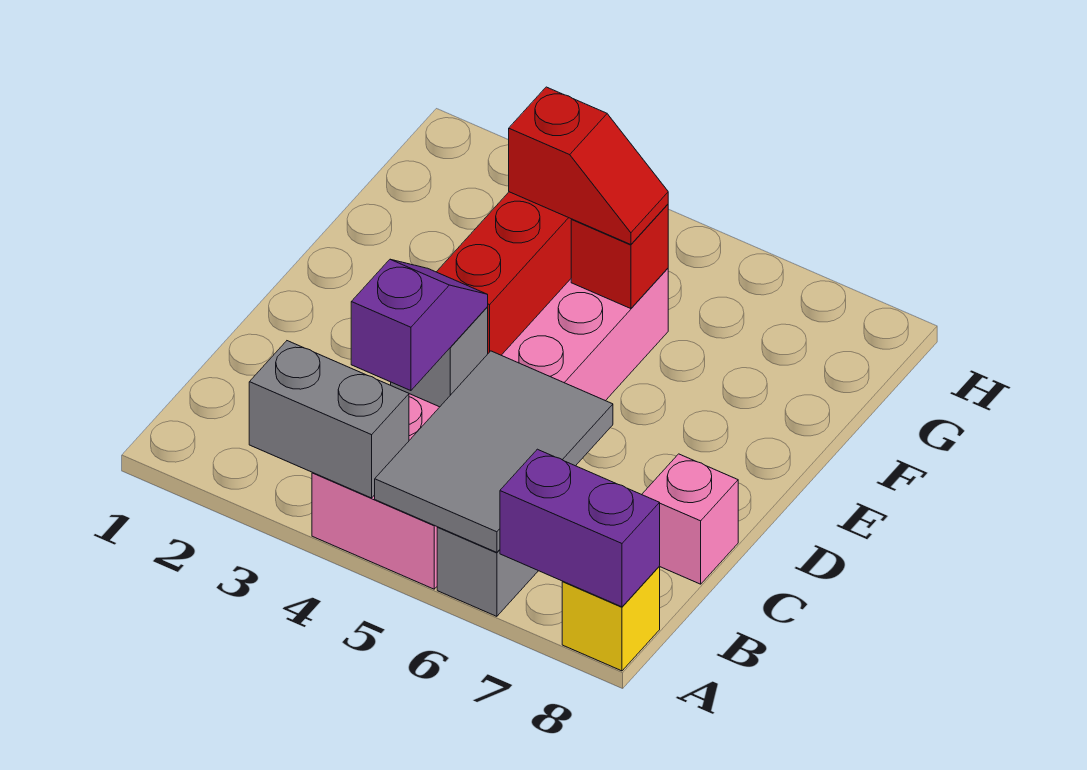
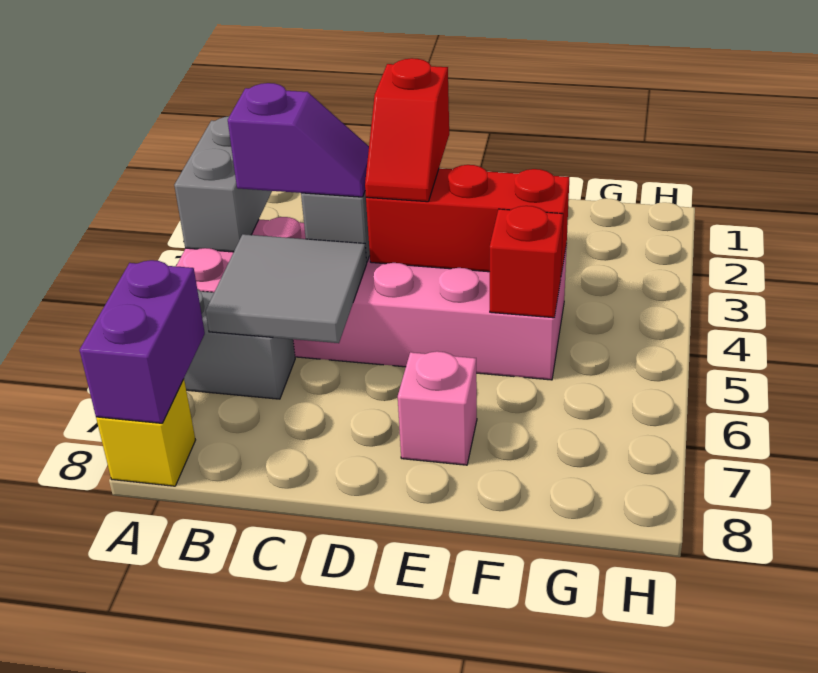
grey 2x3 tile [375,351,613,552] -> grey 2x2 tile [206,234,367,343]
pink 1x1 brick [642,454,738,584] -> pink 1x1 brick moved to [398,351,477,465]
red 1x2 slope [509,87,668,245] -> red 1x2 slope moved to [365,58,449,202]

